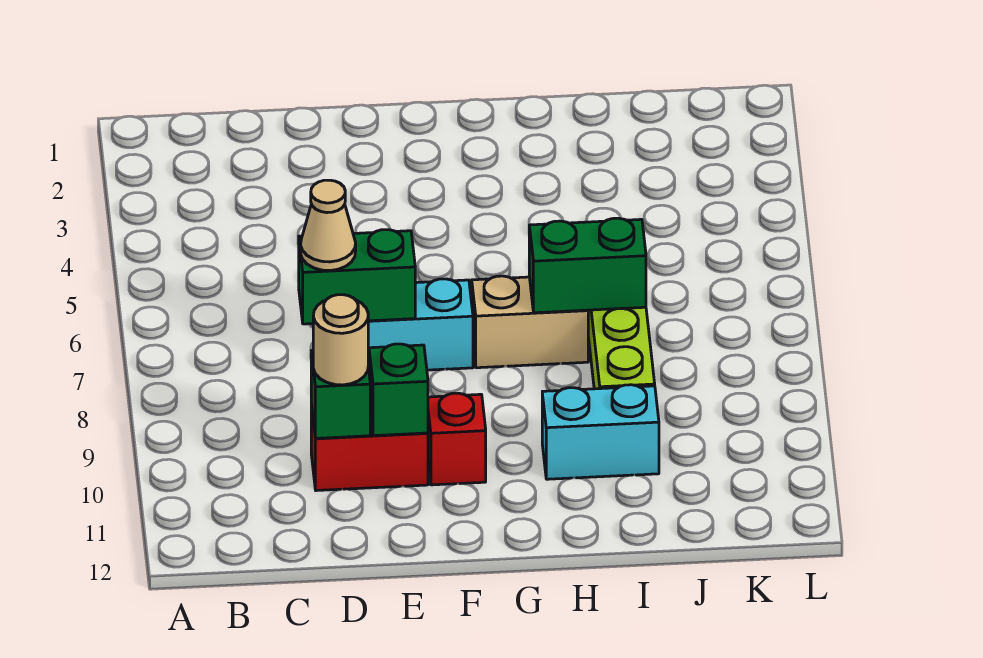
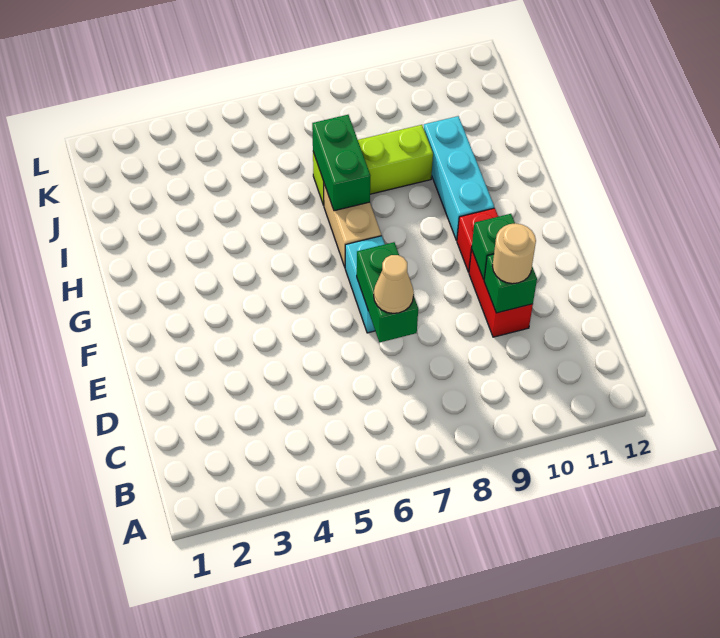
cyan 1x2 brick [542,385,659,479] -> cyan 1x3 brick [424,116,494,241]

